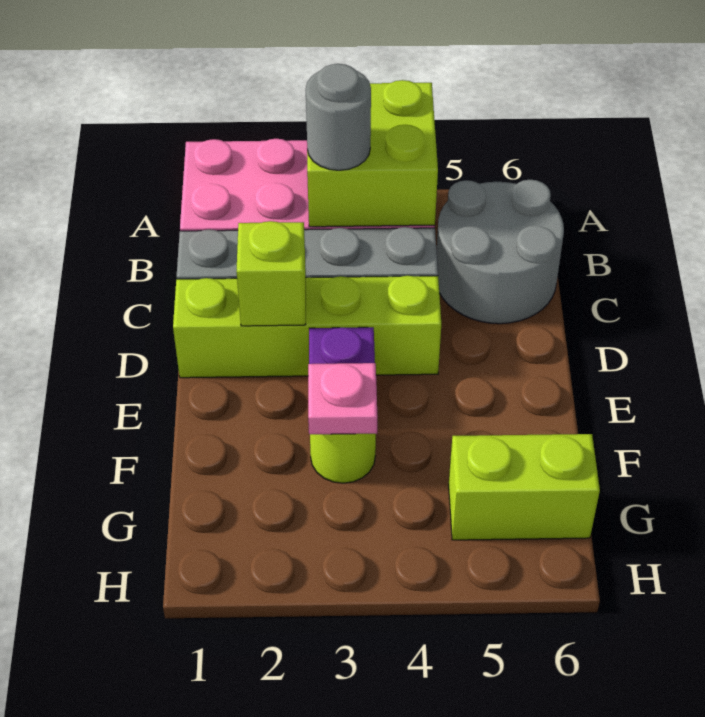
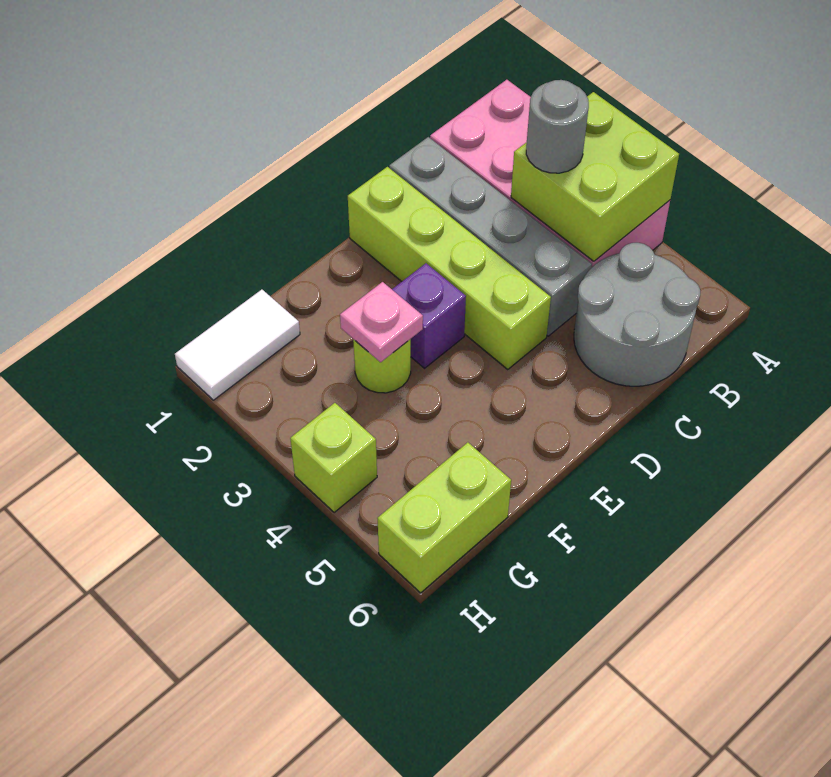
lime 1x1 brick [236,221,306,326] -> lime 1x1 brick moved to [290,403,377,513]
none -> white 1x2 tile [175,290,300,400]
lime 1x2 brick [449,434,600,540] -> lime 1x2 brick turned to [377,442,511,593]

